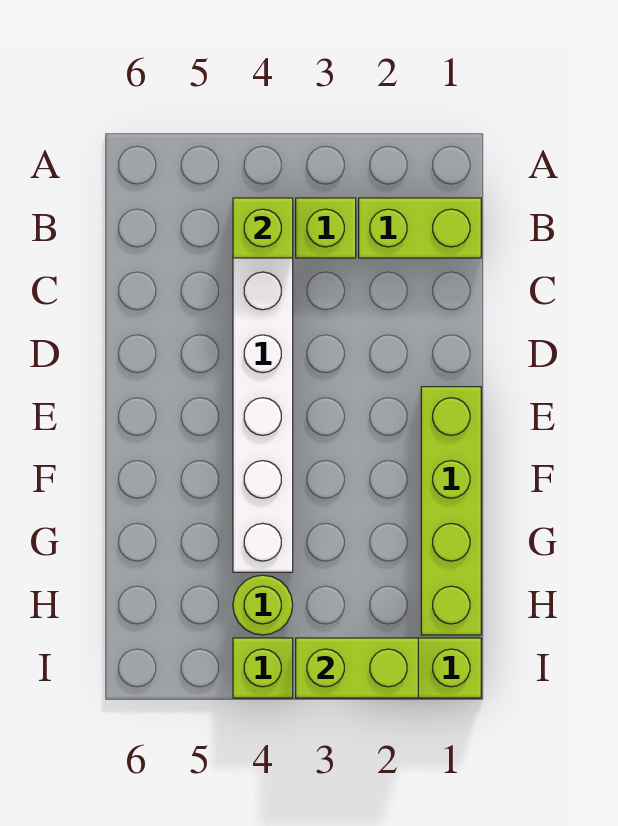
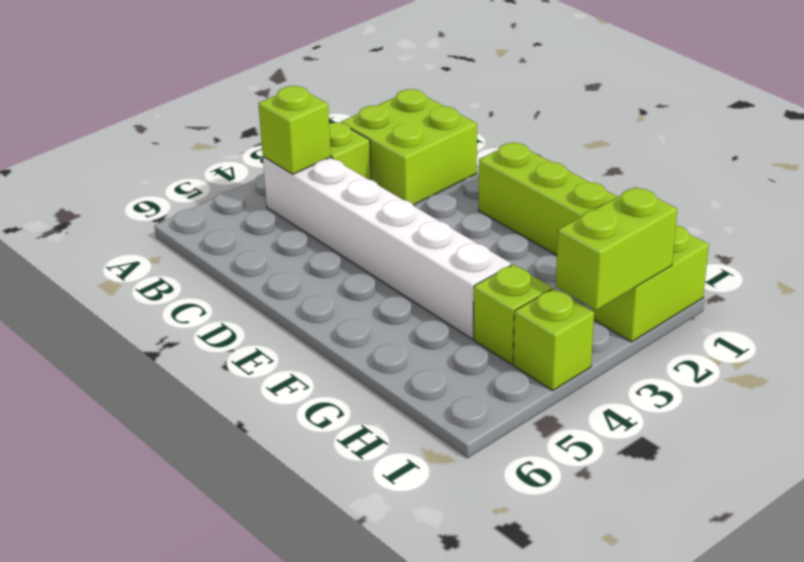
lime 1x2 brick [359,198,481,258] -> lime 2x2 brick [341,89,477,205]
lime 1x1 round brick [233,575,293,635] -> lime 1x1 brick [474,265,552,364]

